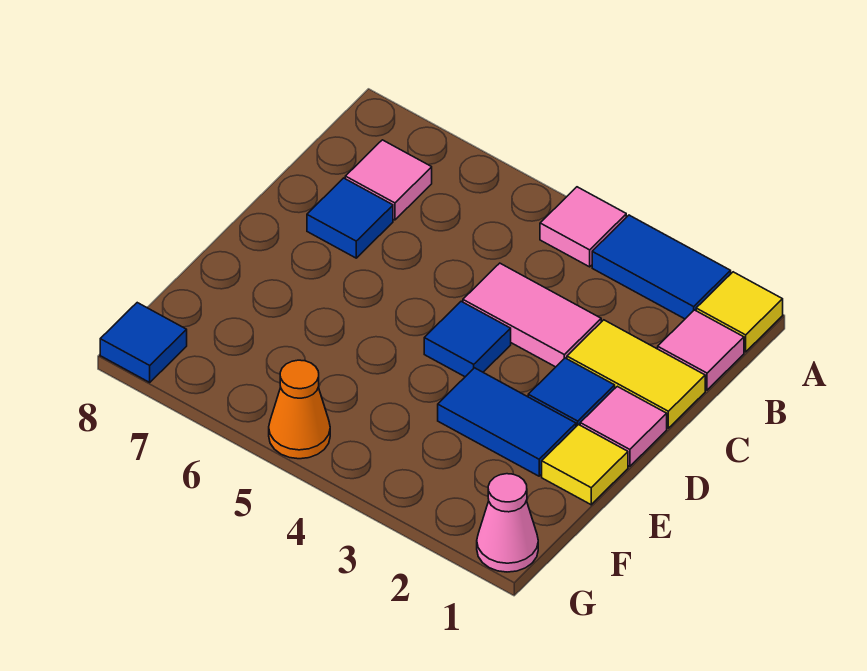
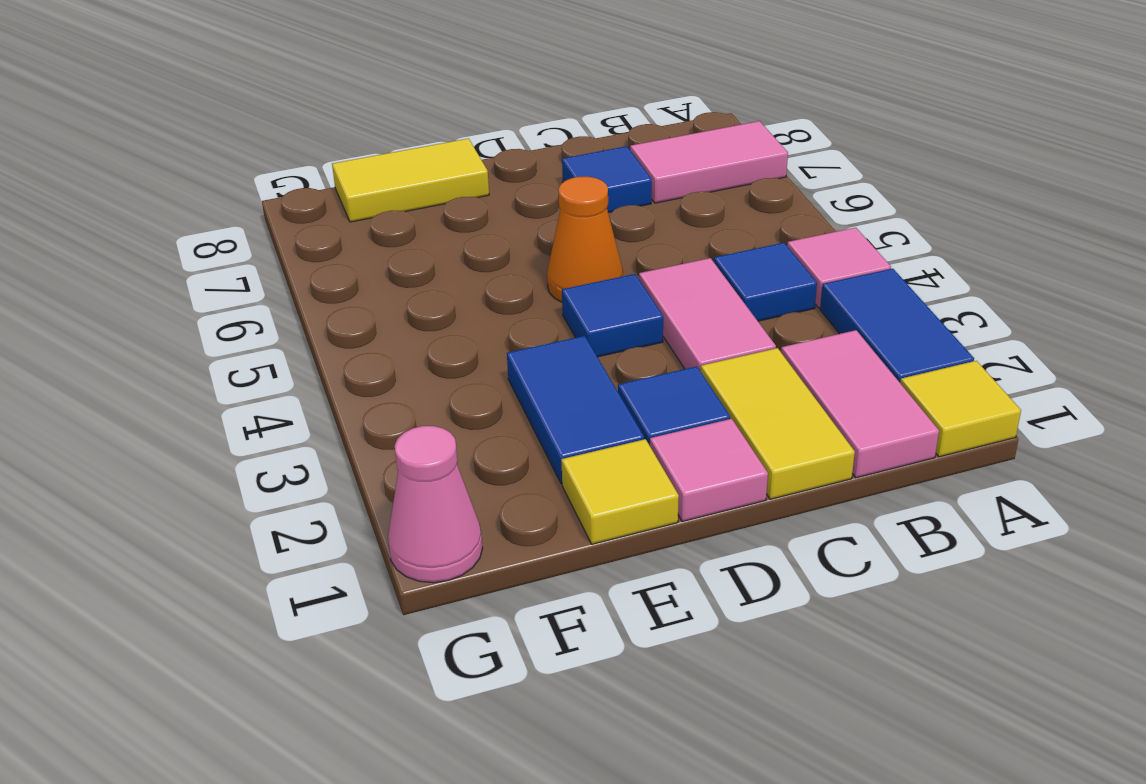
pink 1x1 tile [658,310,744,390] -> pink 1x2 tile [781,330,939,478]
pink 1x1 tile [345,140,432,220] -> pink 1x2 tile [630,121,788,203]
none -> yellow 1x2 tile [332,139,489,222]
orange 1x1 cone [269,360,330,459] -> orange 1x1 cone moved to [547,177,623,302]
blue 1x1 tile [100,303,187,382] -> blue 1x1 tile moved to [714,243,817,321]

